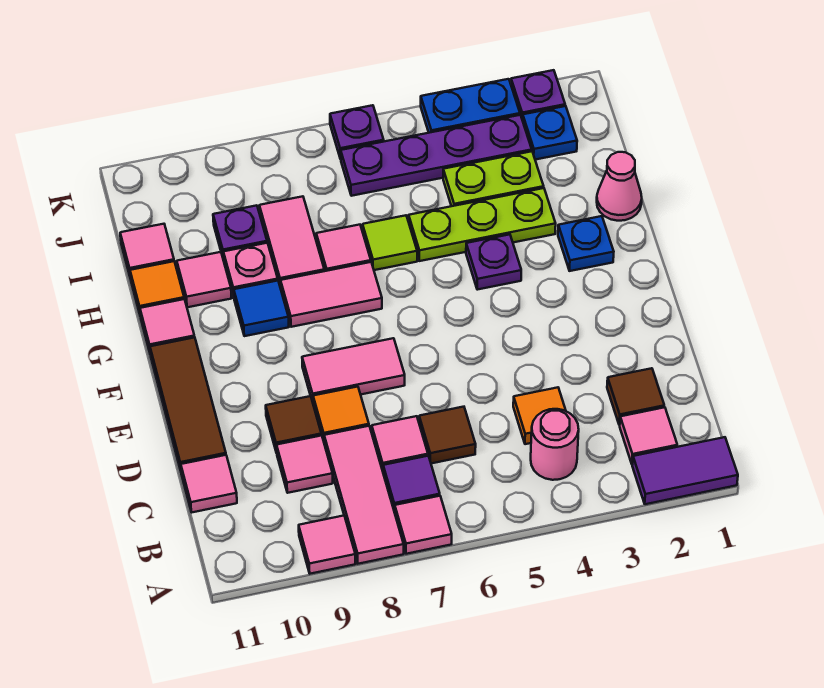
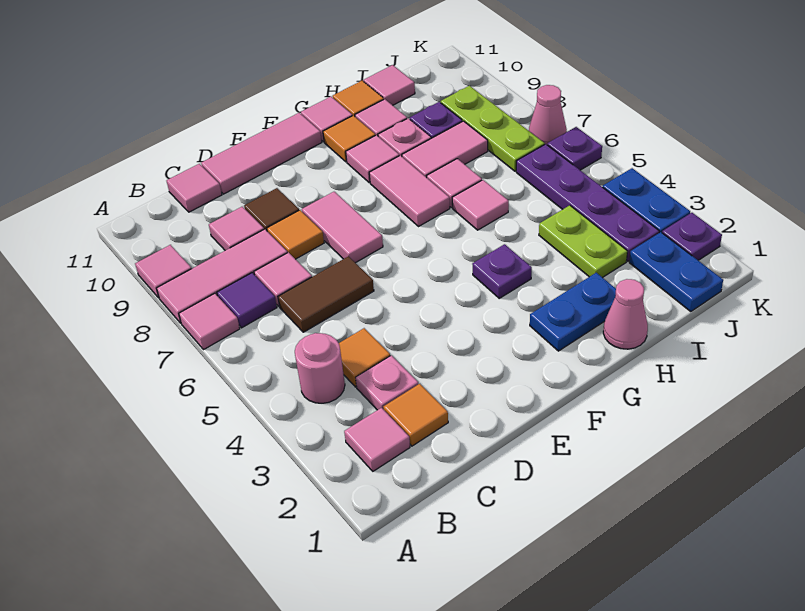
purple 1x2 tile [632,437,738,504] -> none
brown 1x1 tile [607,368,664,425] -> orange 1x1 tile [383,384,448,446]
none -> pink 1x1 plate [356,355,418,410]
brown 1x1 tile [419,407,476,463] -> brown 1x2 tile [278,256,374,332]
brown 1x3 tile [150,337,226,471] -> pink 1x3 tile [201,113,322,194]
blue 1x1 plate [558,216,614,271] -> blue 1x2 plate [530,273,616,351]
blue 1x1 tile [234,281,289,336] -> pink 1x1 tile [346,135,399,183]
none -> orange 1x1 tile [323,115,375,162]
lime 1x3 plate [409,188,556,261] -> lime 1x3 plate moved to [441,86,545,171]
lime 1x1 tile [363,215,417,270] -> pink 1x1 tile [452,180,509,230]
blue 1x1 plate [523,106,577,160] -> blue 1x2 plate [629,232,723,311]
none -> pink 1x1 cone [529,85,567,144]

